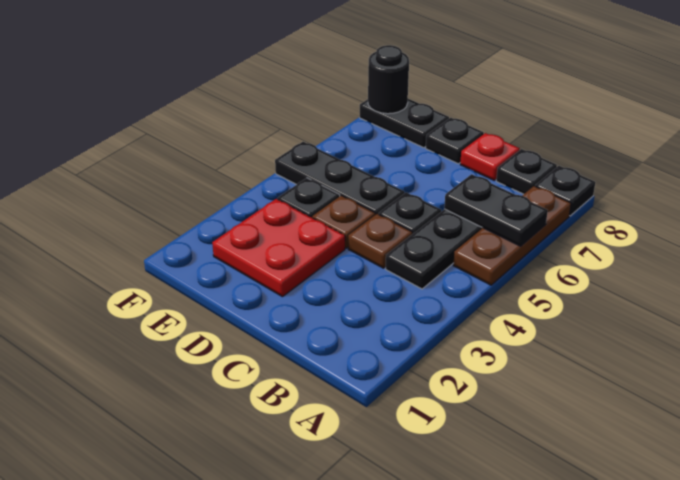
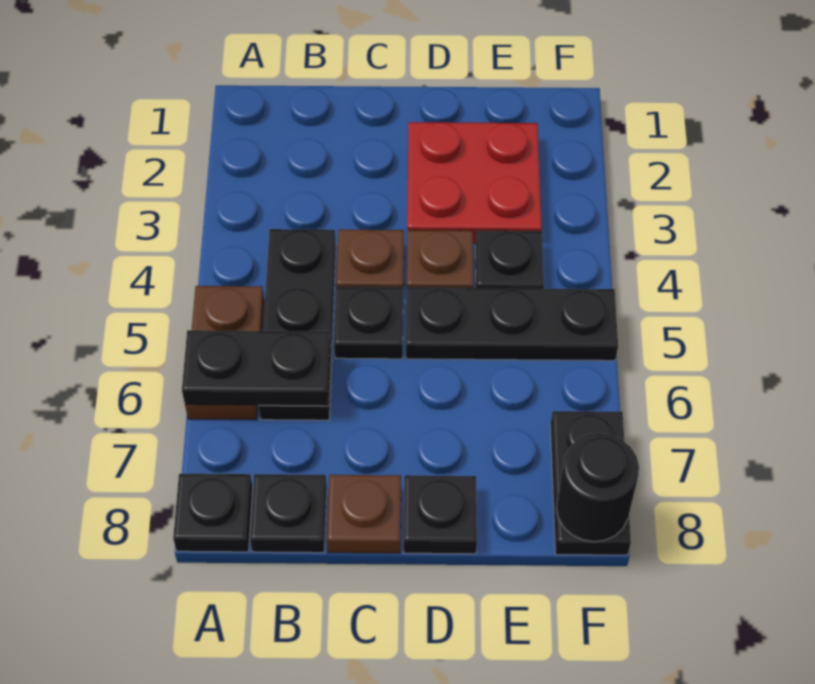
brown 1x3 plate [453,186,571,285] -> brown 1x2 plate [185,286,264,420]
red 1x1 plate [460,133,520,180] -> brown 1x1 plate [327,475,401,553]
black 1x2 plate [360,99,449,148] -> black 1x2 plate turned to [550,411,631,555]

